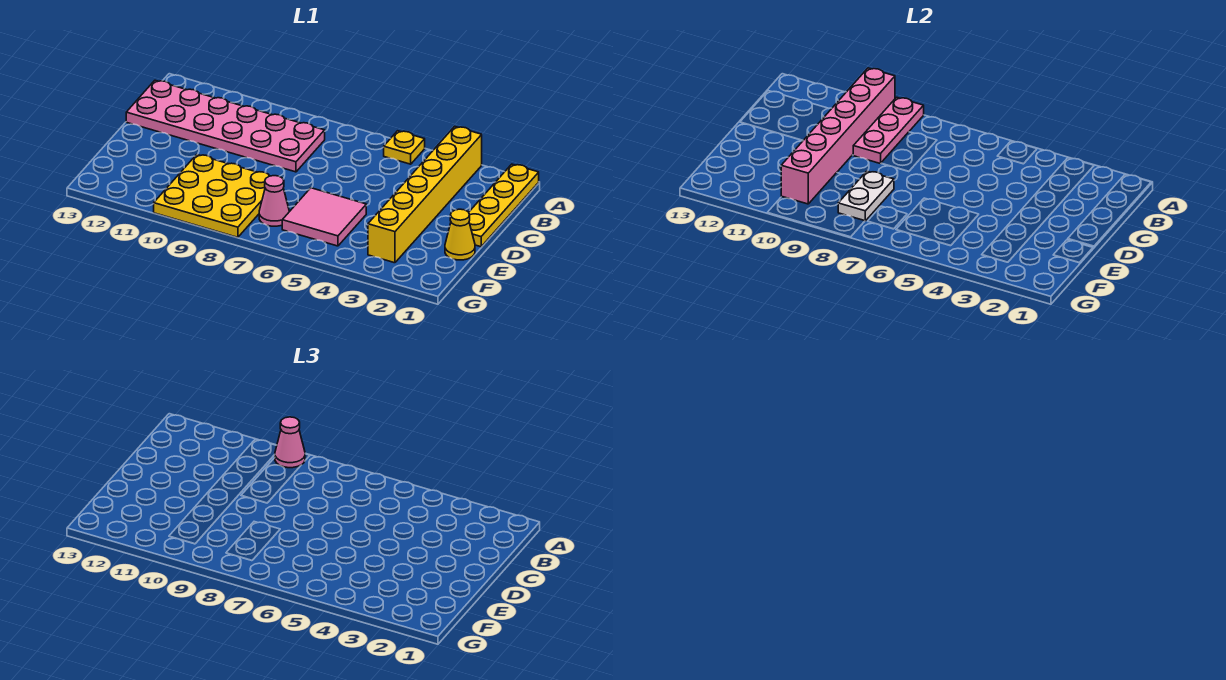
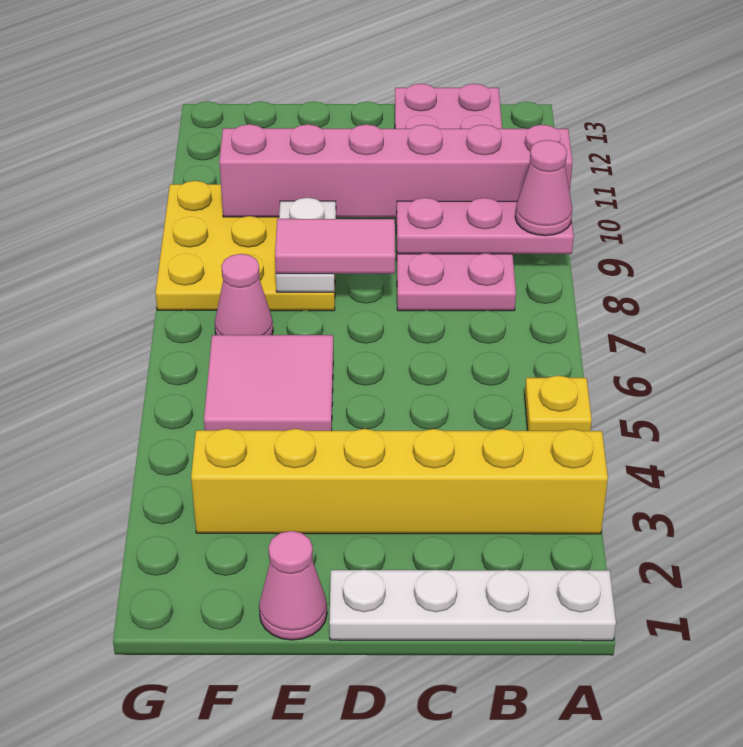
yellow 1x4 plate [469,164,539,247] -> white 1x4 plate [329,570,616,641]
none -> pink 1x2 tile [275,219,395,274]
yellow 1x1 cone [445,209,475,260] -> pink 1x1 cone [259,531,327,640]
white 1x2 plate [838,171,894,221] -> white 1x2 plate turned to [276,198,336,292]

